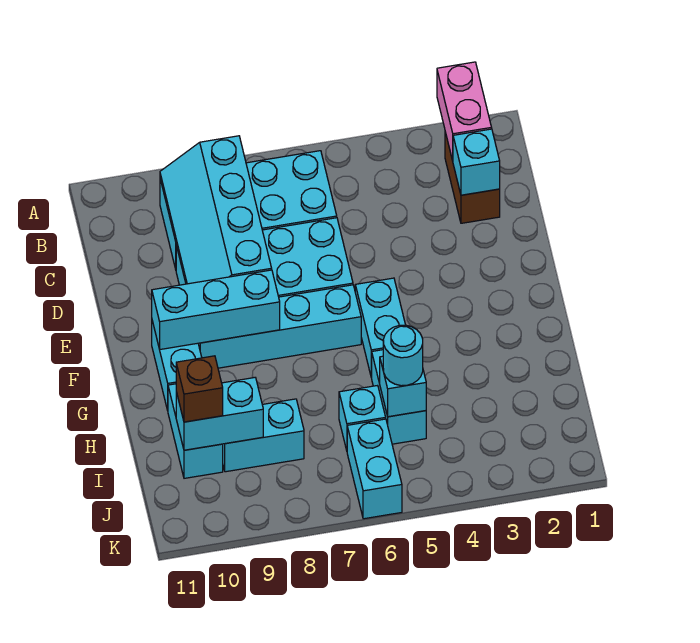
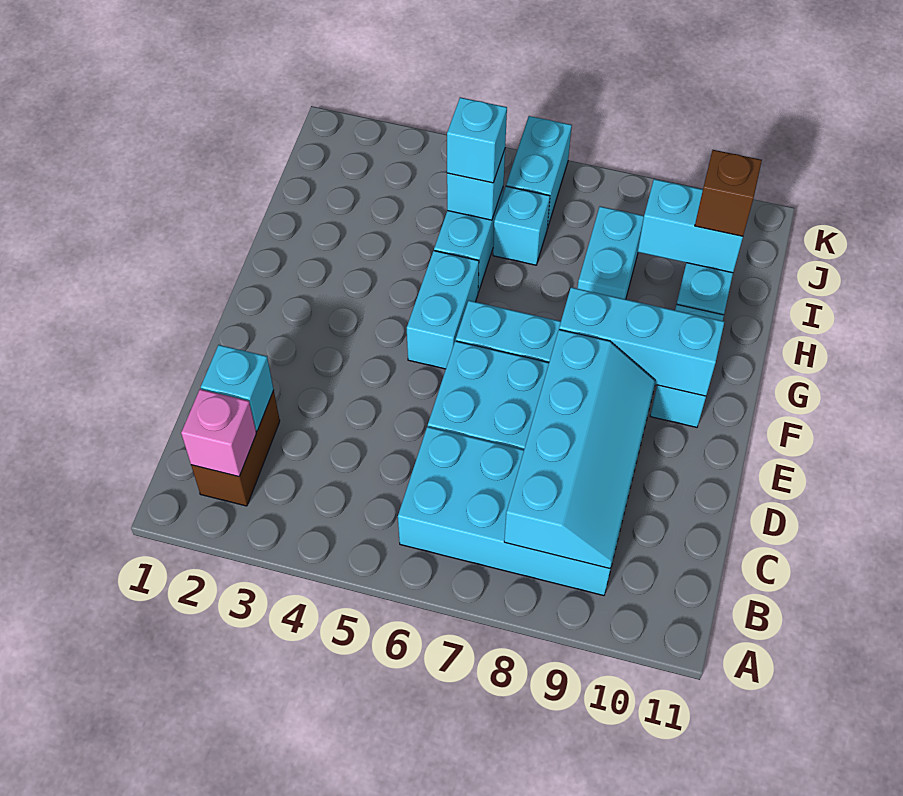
pink 1x2 brick [437,62,492,161] -> pink 1x1 brick [181,389,256,477]
cyan 1x1 round brick [383,325,423,386] -> cyan 1x1 brick [447,97,507,183]
cyan 1x2 brick [223,399,304,472] -> cyan 1x2 brick turned to [577,206,644,299]

